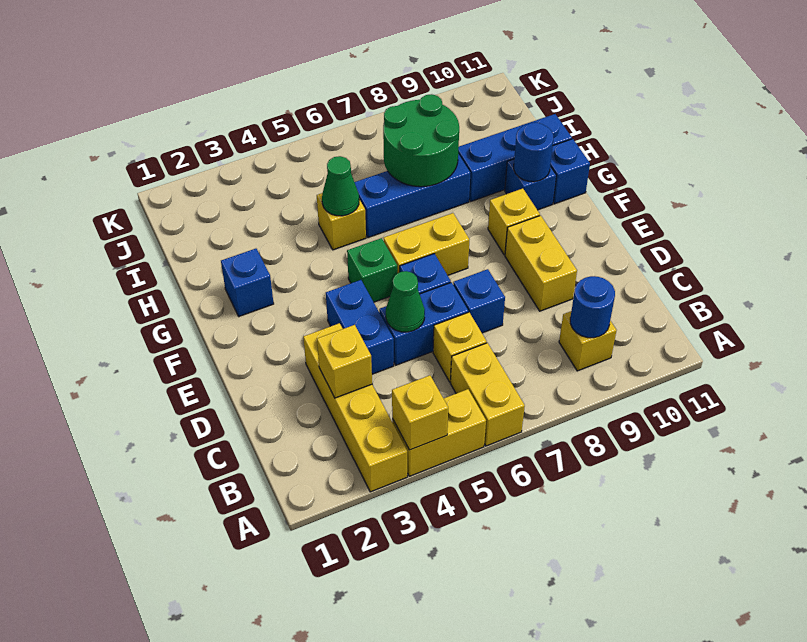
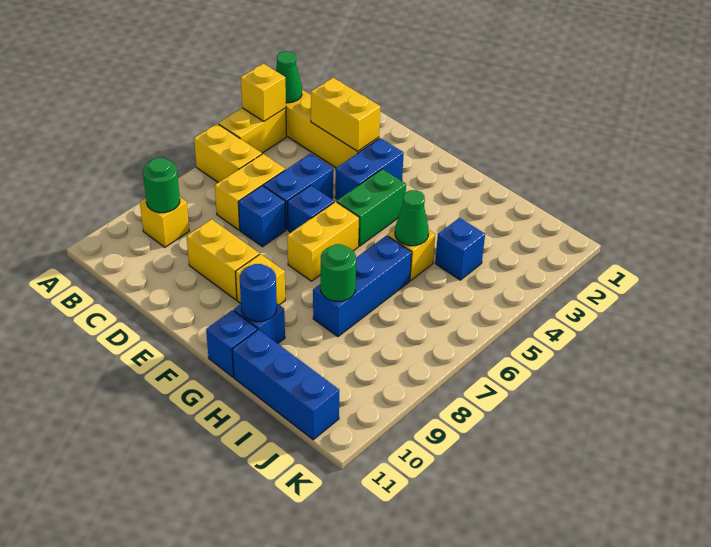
blue 1x1 round brick [570,276,615,338] -> green 1x1 round brick [143,158,180,213]
yellow 1x1 brick [317,325,372,398] -> yellow 1x2 brick [311,78,380,151]
yellow 1x1 brick [433,312,487,382] -> yellow 1x2 brick [215,154,285,230]
blue 1x2 brick [326,280,394,374] -> blue 1x2 brick turned to [335,138,404,199]
green 1x1 cone [386,271,425,332] -> green 1x1 cone moved to [276,51,302,103]
green 1x1 brick [347,238,397,302] -> green 1x2 brick [337,169,406,246]
blue 1x1 brick [221,249,274,316] -> blue 1x1 brick moved to [435,218,485,280]
green 2x2 round brick [383,94,459,187] -> green 1x1 round brick [321,244,356,301]
blue 1x3 brick [458,114,572,201] -> blue 1x3 brick turned to [232,330,339,440]

